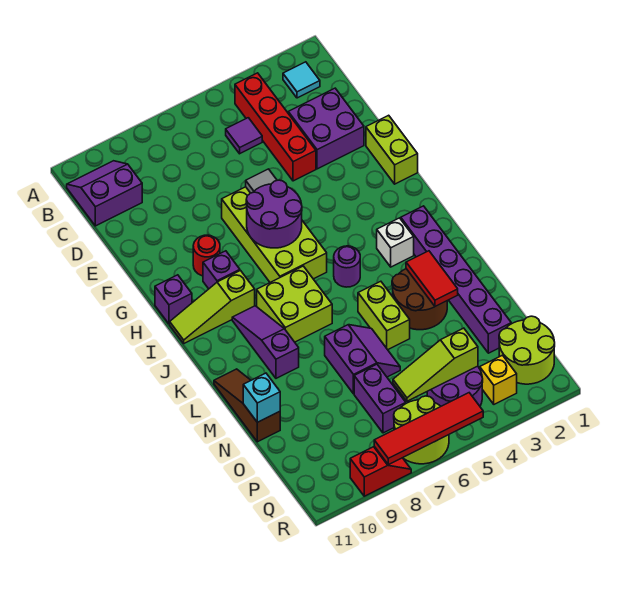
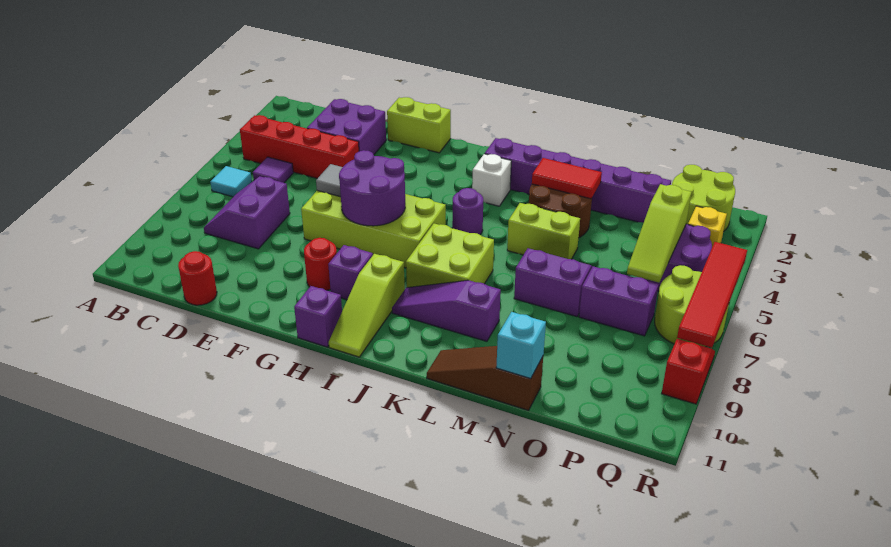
cyan 1x1 tile [283,62,320,98] -> cyan 1x1 tile moved to [210,166,252,197]
purple 2x2 slope [67,161,142,226] -> purple 2x2 slope moved to [204,176,290,249]
none -> red 1x1 round brick [178,251,217,305]

